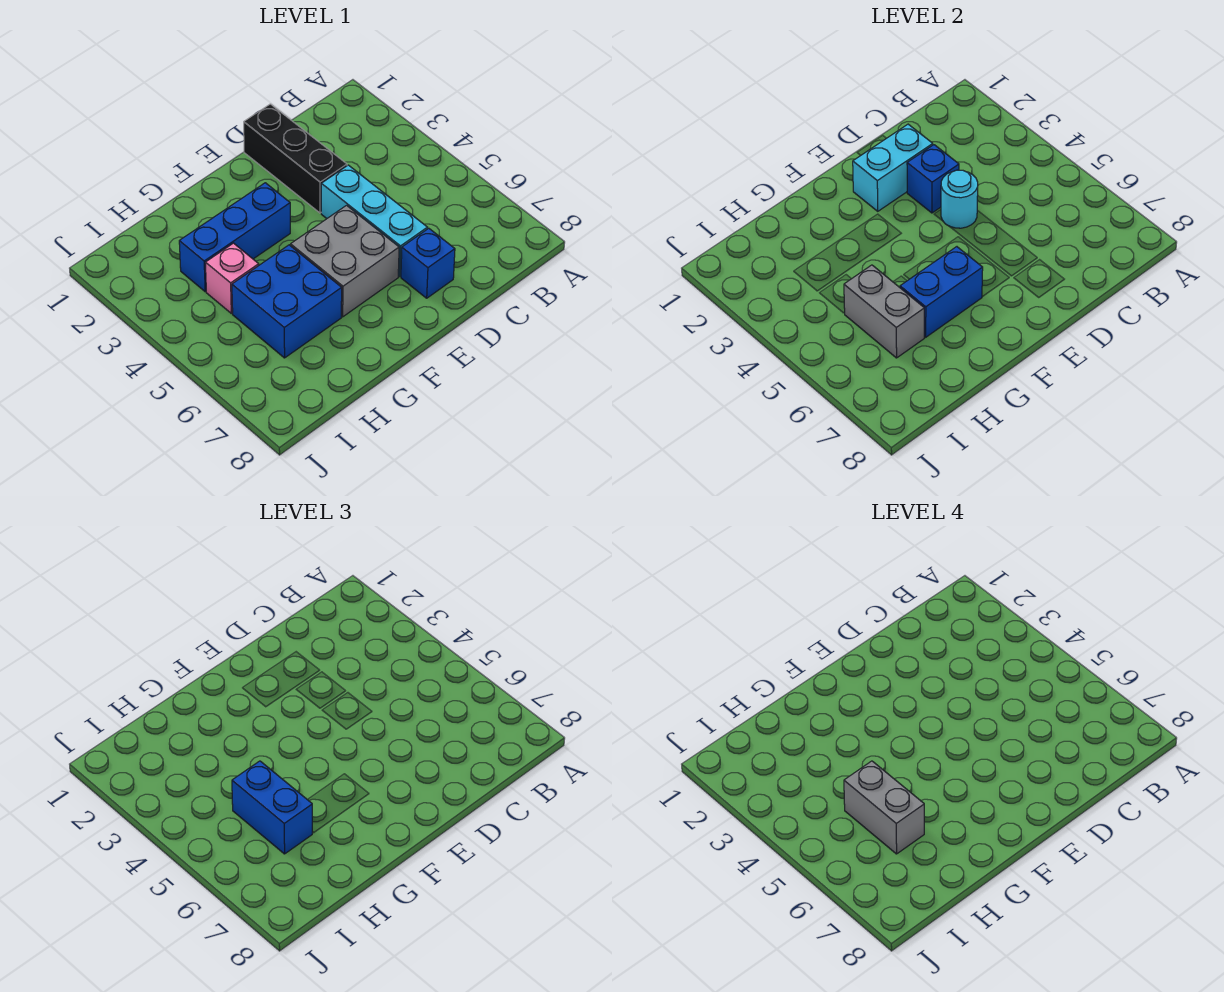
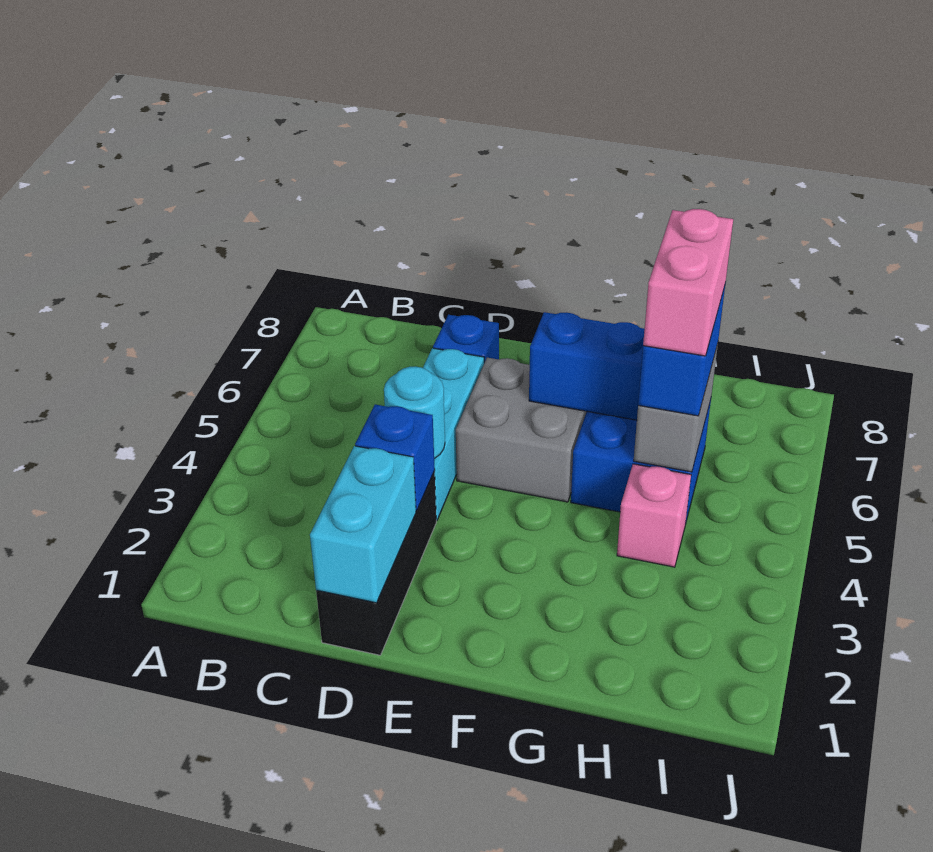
cyan 1x2 brick [853,124,933,211] -> cyan 1x2 brick turned to [310,446,416,603]
blue 1x3 brick [179,183,290,292] -> none
grey 1x2 brick [844,761,924,854] -> pink 1x2 brick [643,209,733,356]

